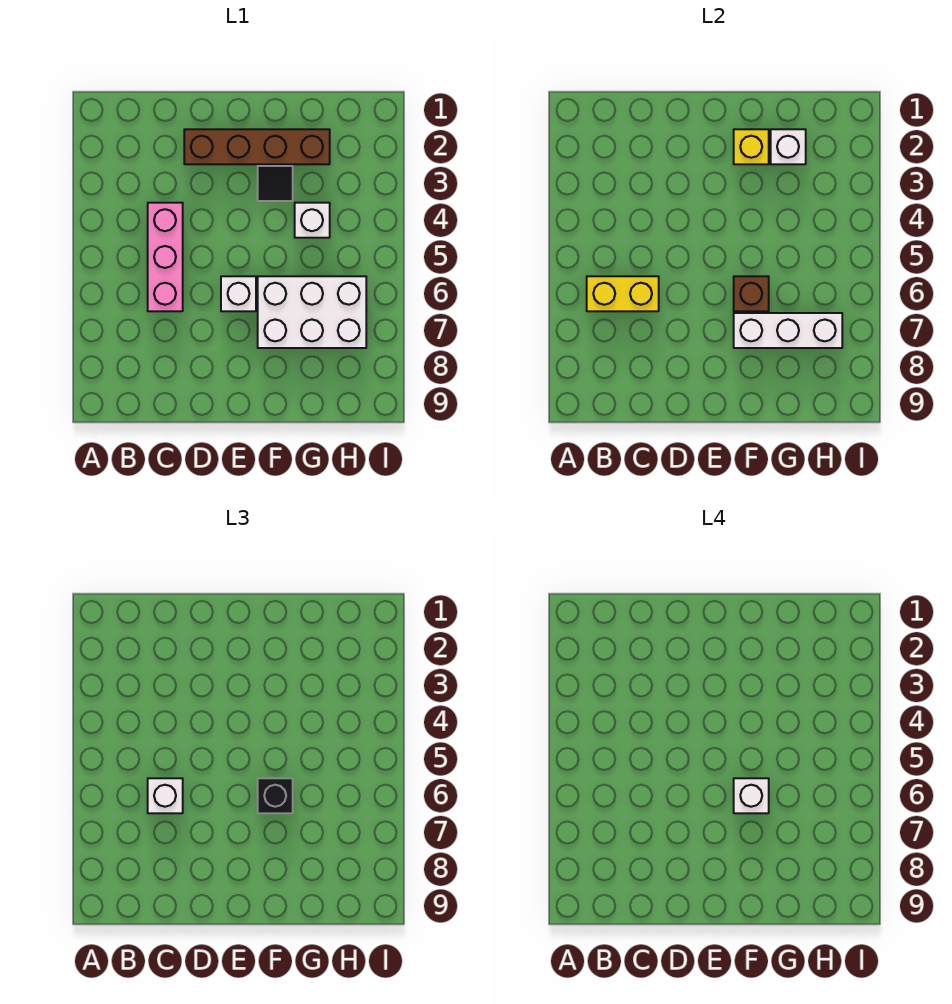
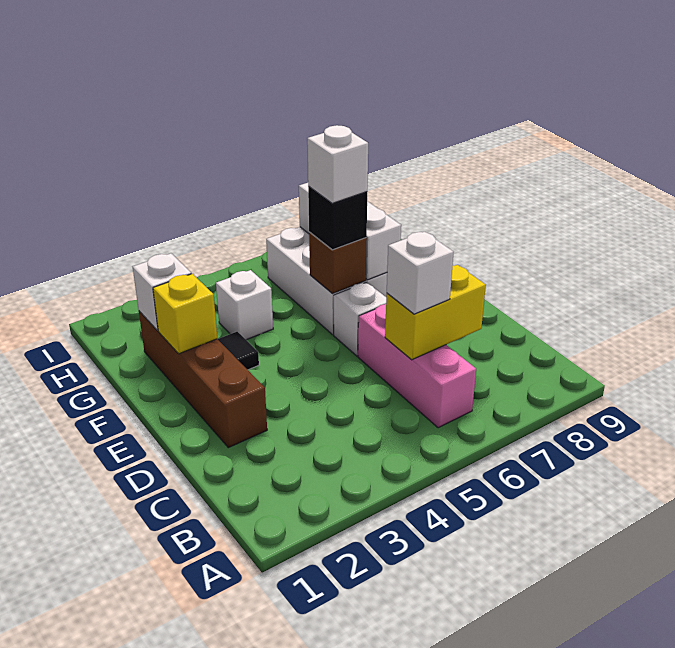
yellow 1x2 brick [587,276,659,311] -> yellow 1x2 brick turned to [385,265,486,360]
pink 1x3 brick [148,203,183,311] -> pink 1x3 brick turned to [358,304,476,428]

